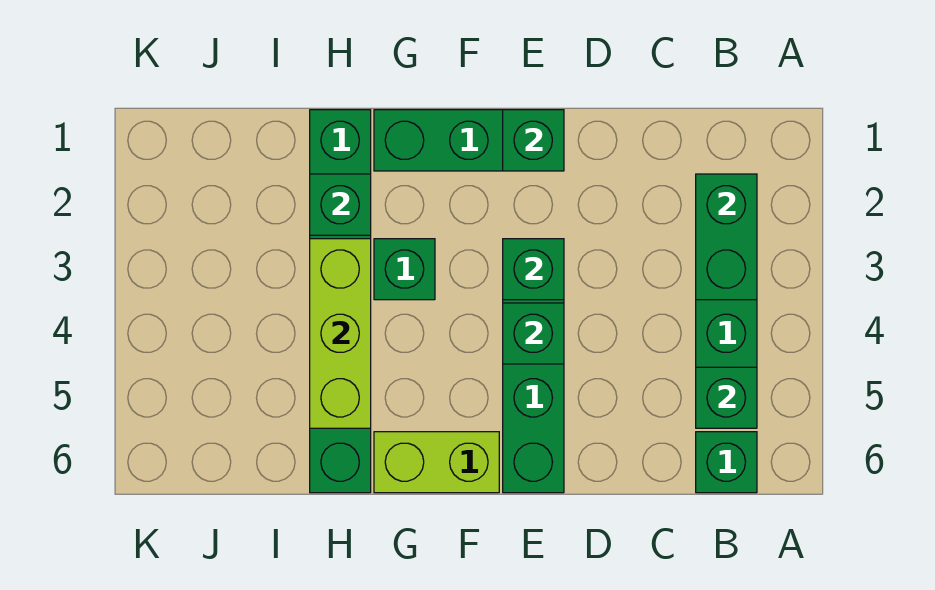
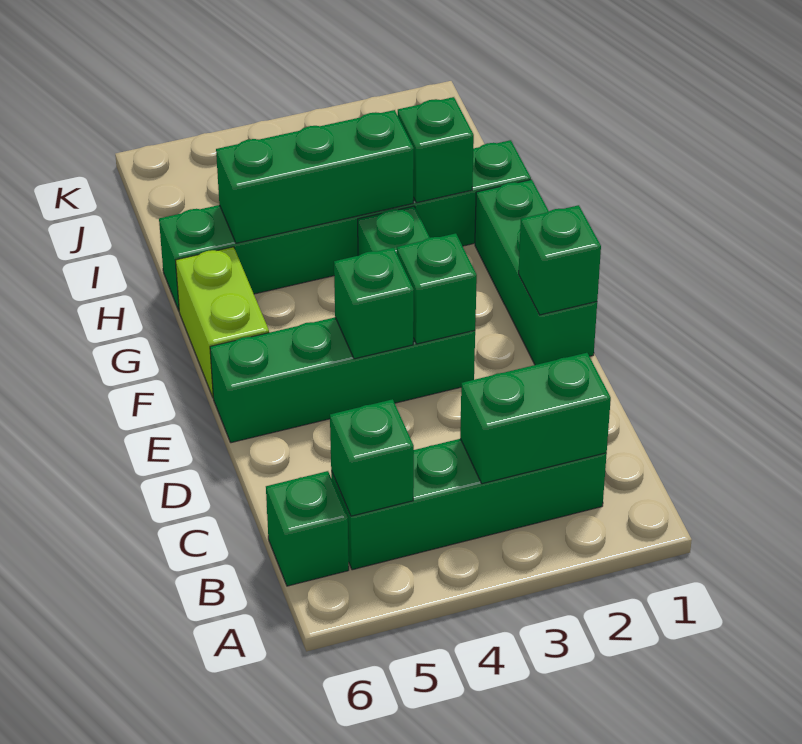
lime 1x3 brick [310,239,371,428] -> green 1x3 brick [216,110,414,243]

